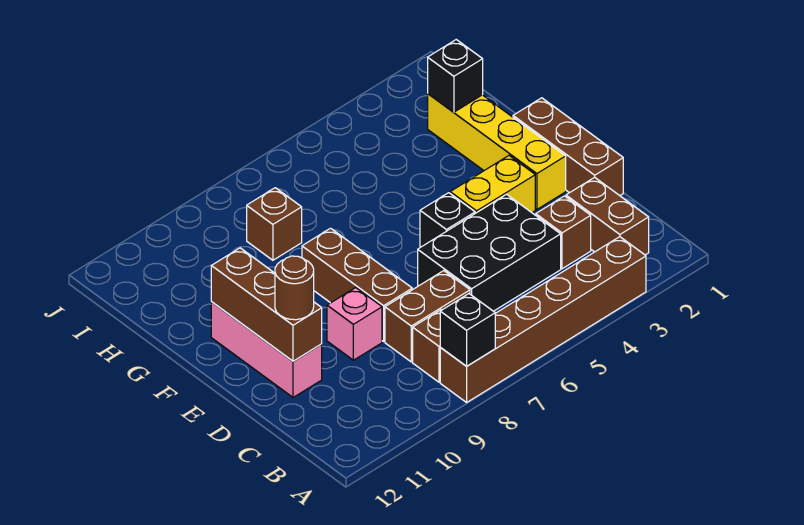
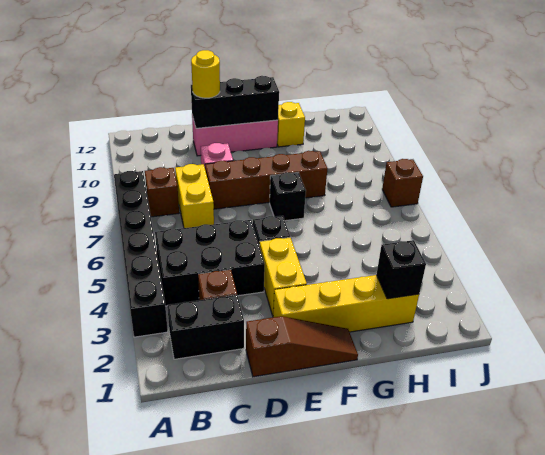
brown 1x6 brick [440,237,646,402] -> black 1x6 brick [114,171,168,337]
black 1x1 brick [440,294,495,366] -> black 1x1 brick moved to [270,172,306,221]
brown 1x2 brick [566,177,649,255] -> black 1x2 brick [167,295,244,359]
black 2x3 brick [418,194,561,311] -> black 2x3 brick turned to [155,220,265,306]
brown 1x2 brick [385,271,470,362] -> yellow 1x2 brick [175,164,214,228]
brown 1x3 brick [513,98,623,196] -> brown 1x3 slope [246,316,358,377]
brown 1x3 brick [302,228,412,341] -> brown 1x4 brick [205,151,328,209]
brown 1x3 brick [211,248,322,361] -> black 1x3 brick [191,76,279,128]
brown 1x1 round brick [275,256,314,320] -> yellow 1x1 round brick [191,50,220,98]
none -> yellow 1x1 brick [277,102,305,147]
brown 1x1 brick [247,188,302,260] -> brown 1x1 brick moved to [382,159,423,207]

